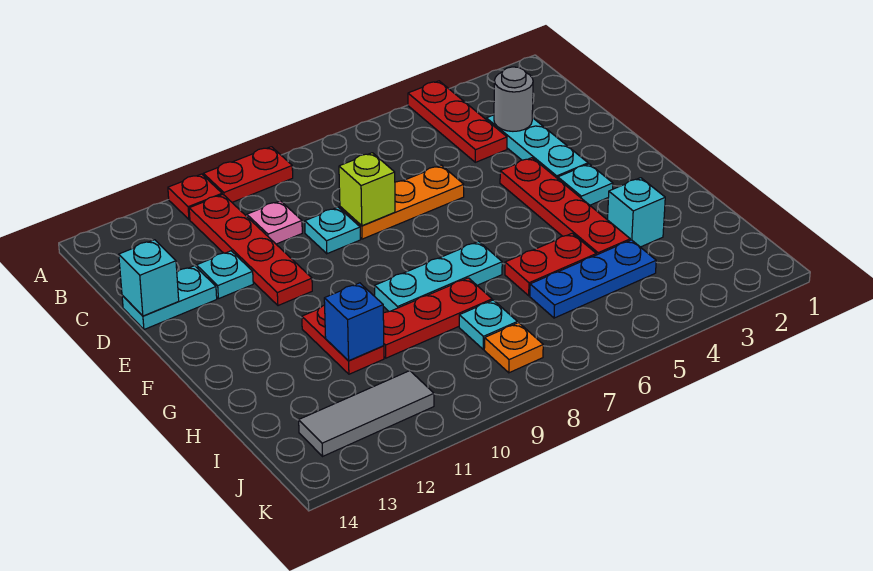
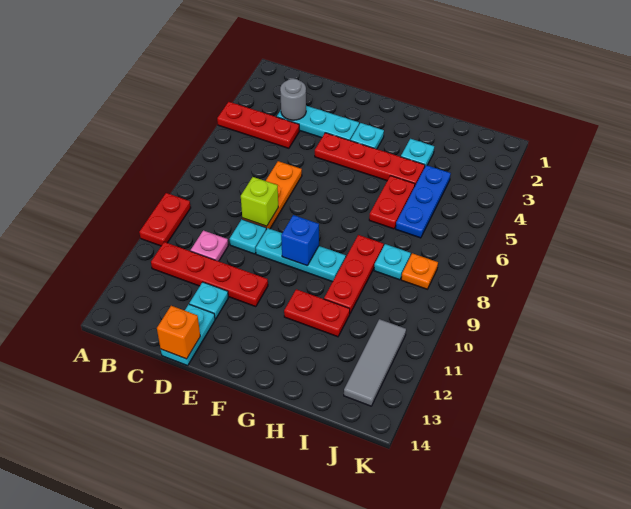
red 1x1 plate [168,174,222,220] -> none
cyan 1x1 brick [119,240,179,316] -> orange 1x1 brick [157,306,200,359]
cyan 1x3 plate [375,241,502,311] -> cyan 1x3 plate turned to [256,228,346,282]
cyan 1x1 brick [608,178,665,247] -> cyan 1x1 plate [401,139,434,166]
blue 1x1 brick [324,283,384,360] -> blue 1x1 brick moved to [281,215,319,266]

